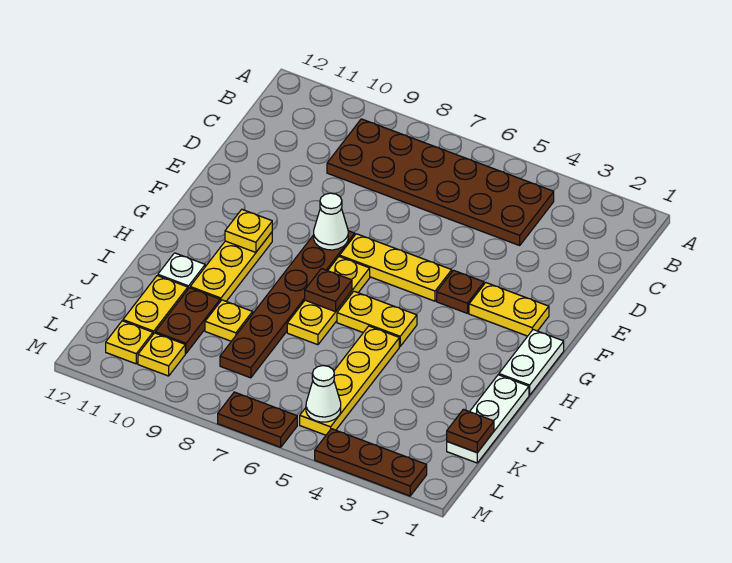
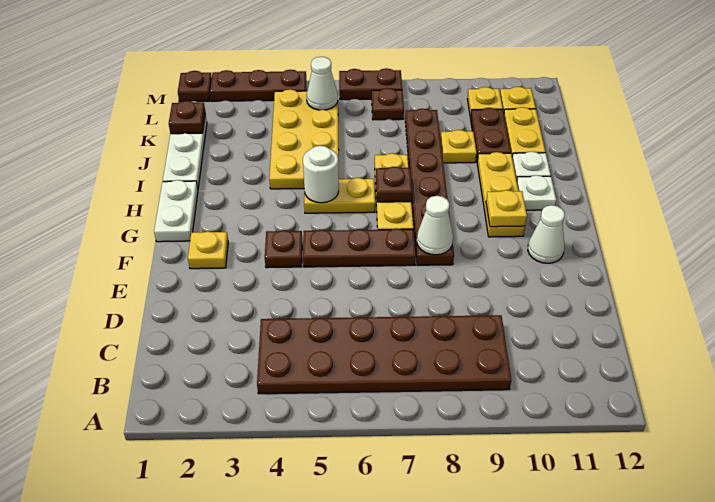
yellow 1x2 plate [469,283,549,336] -> yellow 1x1 plate [188,231,228,269]
yellow 1x3 plate [340,234,452,301] -> brown 1x3 plate [303,229,416,267]
none -> white 1x1 cone [528,205,565,263]
none -> white 1x1 round brick [303,146,339,203]
none -> white 1x1 plate [517,175,556,210]
yellow 1x4 plate [300,326,399,435] -> yellow 2x4 plate [269,89,339,189]
none -> brown 1x1 plate [372,88,404,120]
none -> brown 1x1 plate [178,71,212,102]

